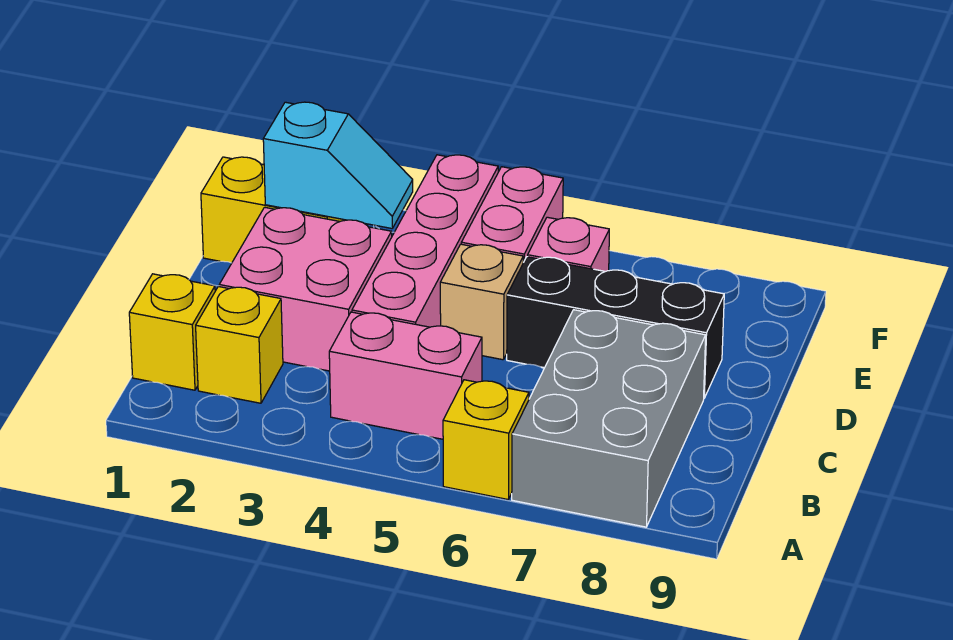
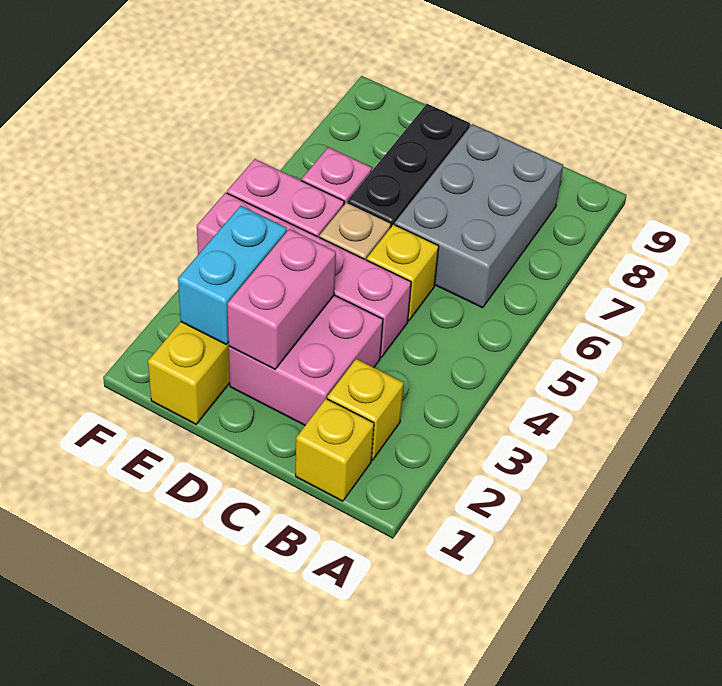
yellow 1x1 brick [443,380,529,499] -> yellow 1x1 brick moved to [367,224,439,321]
grey 2x3 brick [512,310,706,527] -> grey 2x3 brick turned to [395,124,563,308]
pink 1x2 brick [329,312,482,439] -> pink 1x2 brick moved to [227,229,336,369]
cyan 1x2 slope [263,102,413,228] -> cyan 1x2 brick [178,206,287,345]

